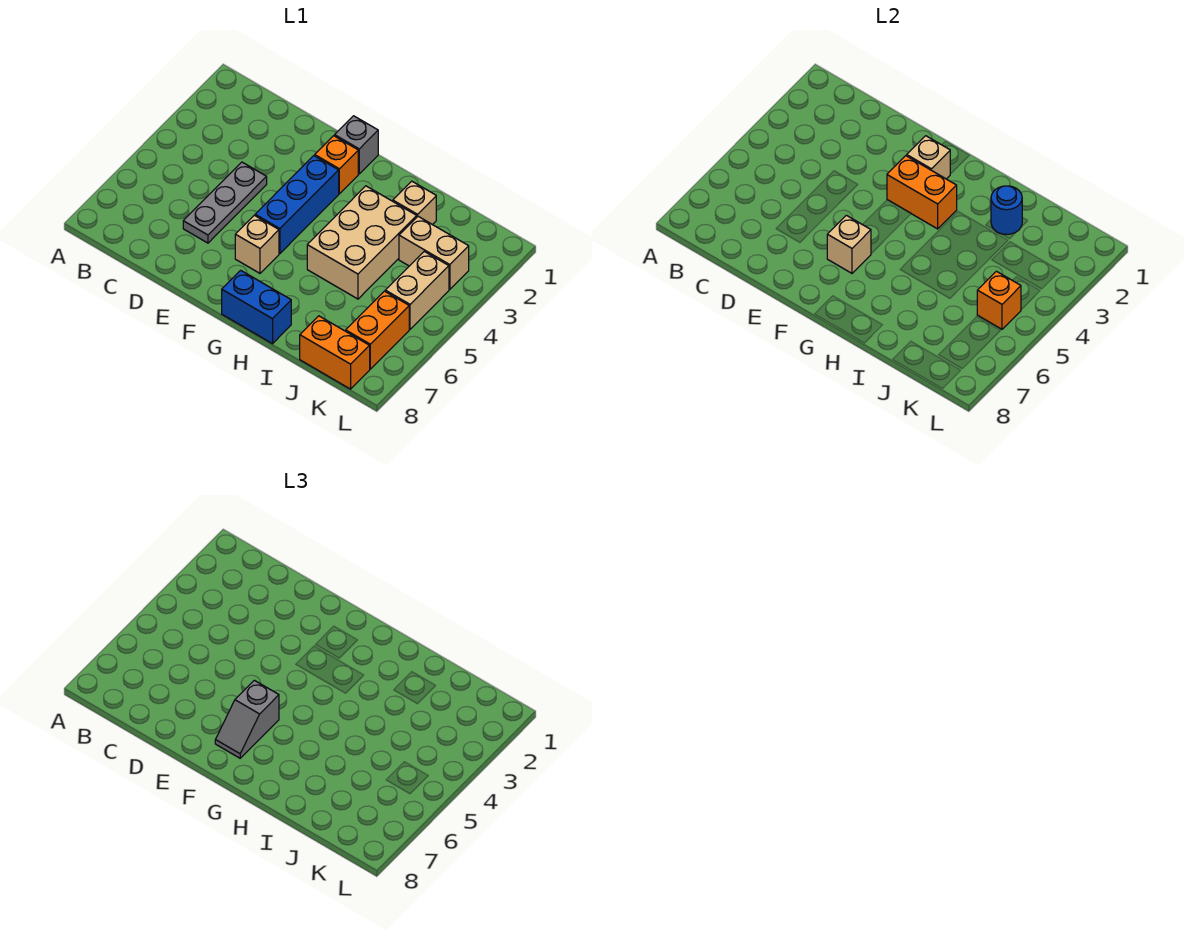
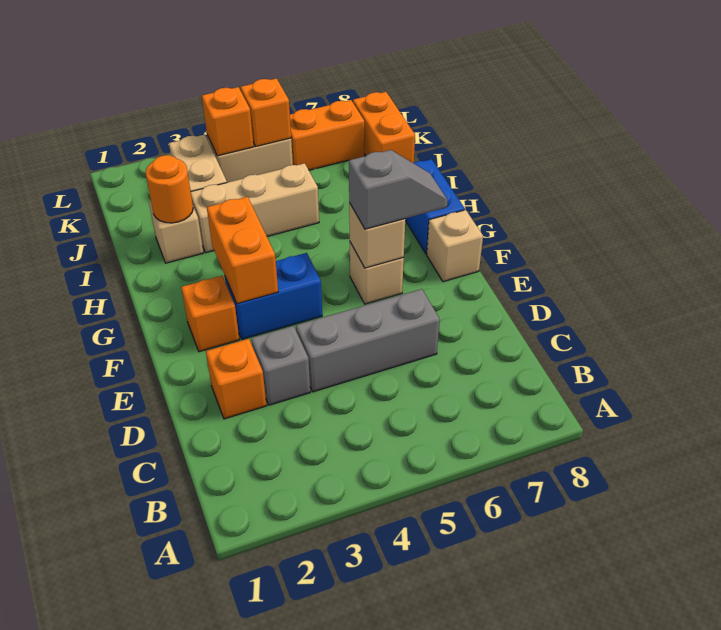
none -> orange 1x1 brick [206,339,266,419]
grey 1x3 plate [183,162,267,243] -> grey 1x3 brick [296,289,440,392]
grey 1x1 brick [335,116,378,174] -> grey 1x1 brick moved to [251,326,310,405]
tan 1x1 brick [907,136,950,179] -> tan 1x1 brick moved to [427,210,483,282]
blue 1x3 brick [255,156,339,253] -> blue 1x2 brick [225,253,322,339]
tan 2x3 brick [307,186,417,299] -> tan 1x3 brick [191,163,319,253]
blue 1x1 round brick [991,186,1022,235] -> orange 1x1 round brick [146,155,193,223]
none -> orange 1x1 brick [202,87,254,156]

